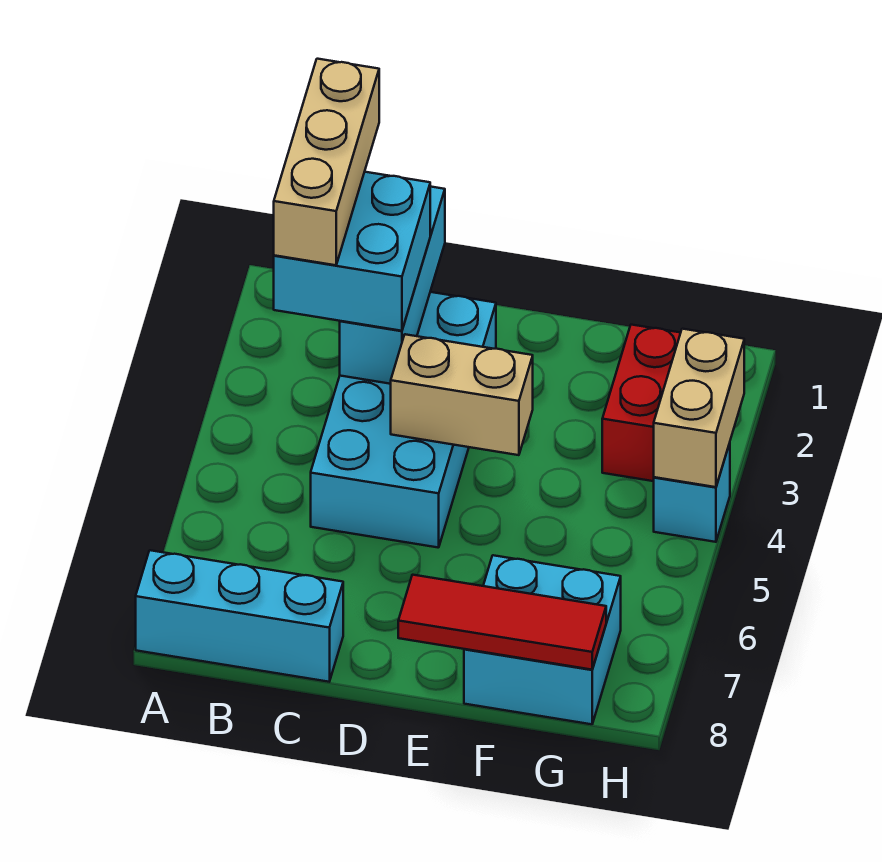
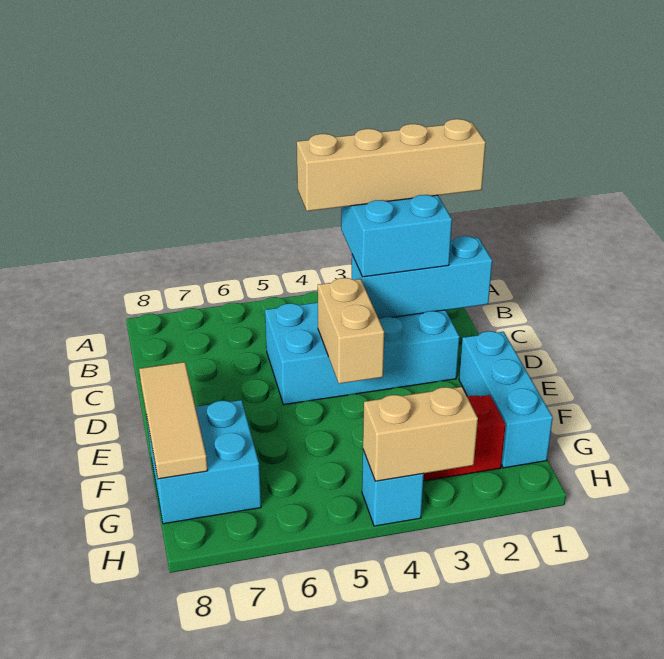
cyan 1x3 brick [136,550,343,682] -> cyan 1x3 brick moved to [459,331,553,468]
tan 1x3 brick [274,59,379,265] -> tan 1x4 brick [297,119,486,211]
red 1x3 tile [398,575,606,670] -> tan 1x3 tile [139,362,208,479]

